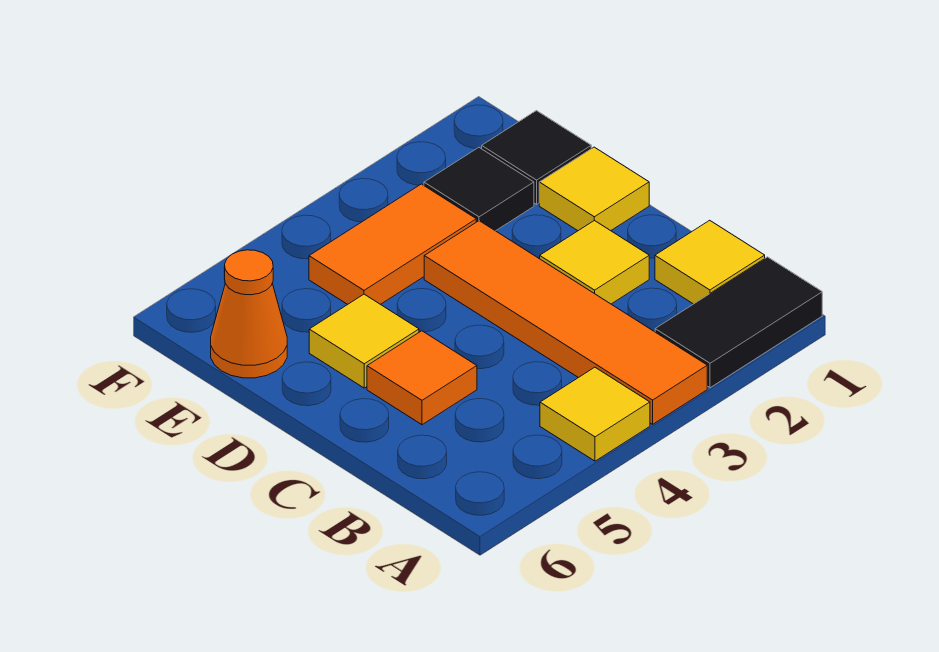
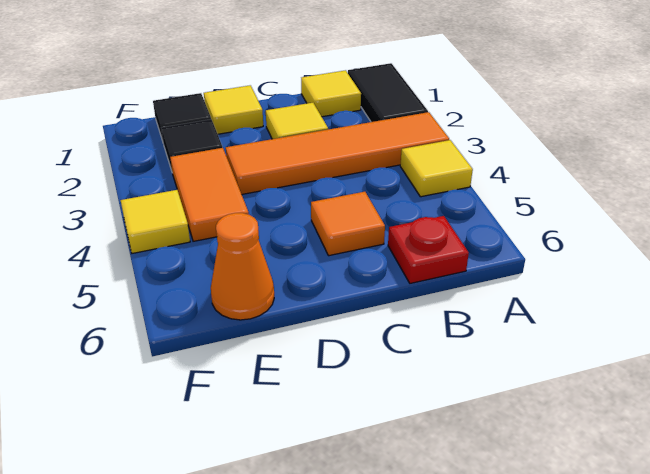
none -> red 1x1 plate [388,216,469,283]
yellow 1x1 tile [309,294,419,388] -> yellow 1x1 tile moved to [121,190,190,253]

